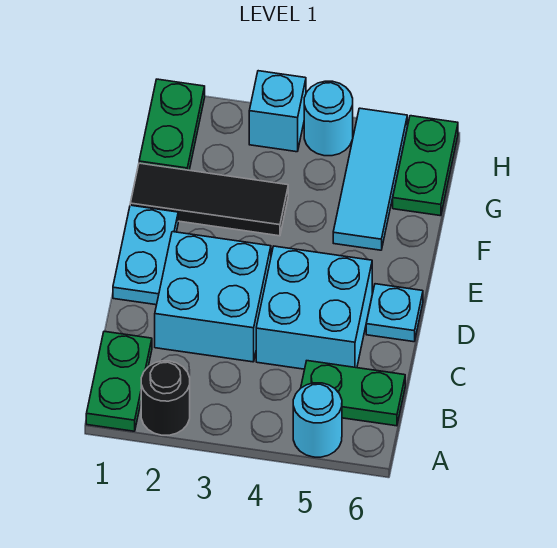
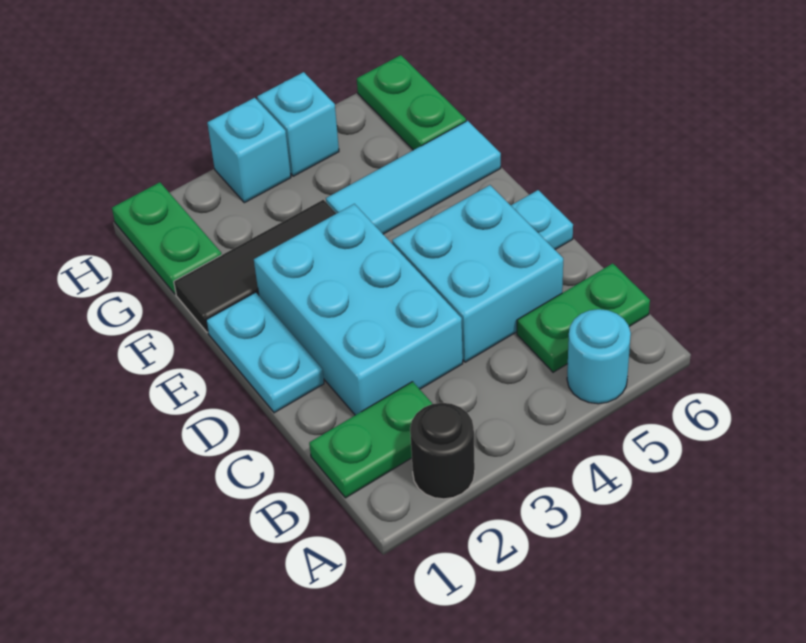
green 1x2 plate [86,331,152,431] -> green 1x2 plate turned to [309,382,432,498]
cyan 2x2 brick [155,232,271,362] -> cyan 2x3 brick [254,204,463,415]
cyan 1x3 tile [333,108,408,250] -> cyan 1x3 tile turned to [326,121,501,234]
cyan 1x1 round brick [304,81,353,156] -> cyan 1x1 brick [257,72,339,176]

